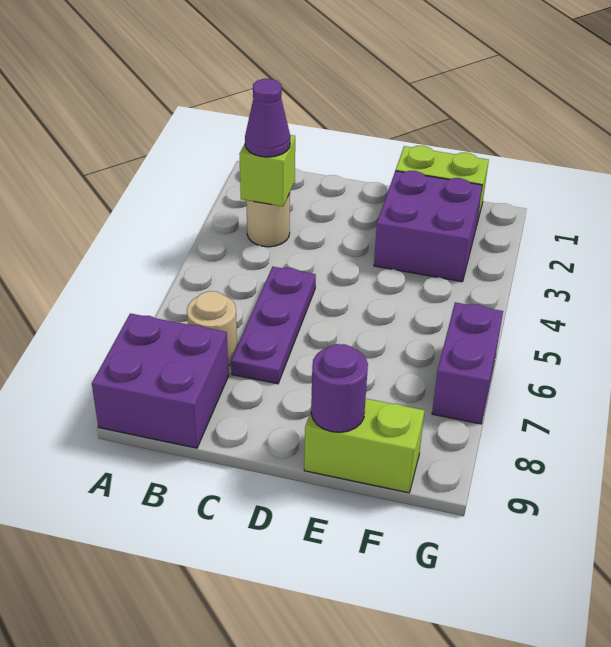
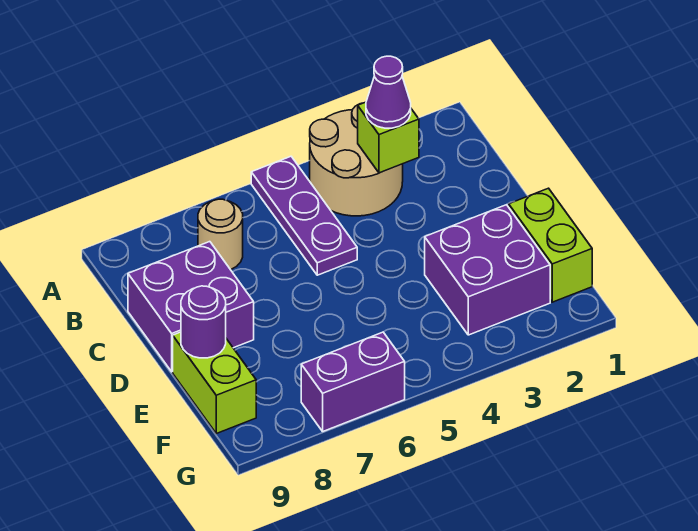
purple 2x2 brick [92,313,229,448] -> purple 2x2 brick moved to [128,242,254,372]
tan 1x1 round brick [246,193,290,247] -> tan 2x2 round brick [310,103,403,216]
purple 1x3 plate [231,267,316,384] -> purple 1x3 plate turned to [251,156,357,275]

